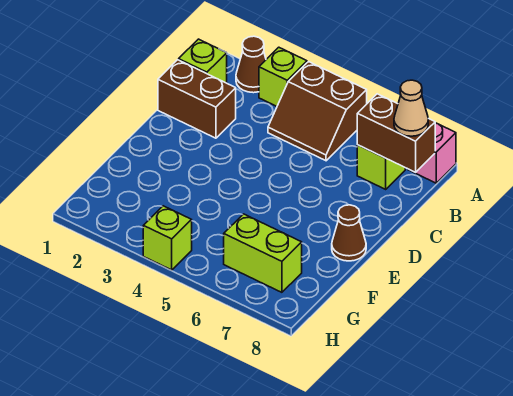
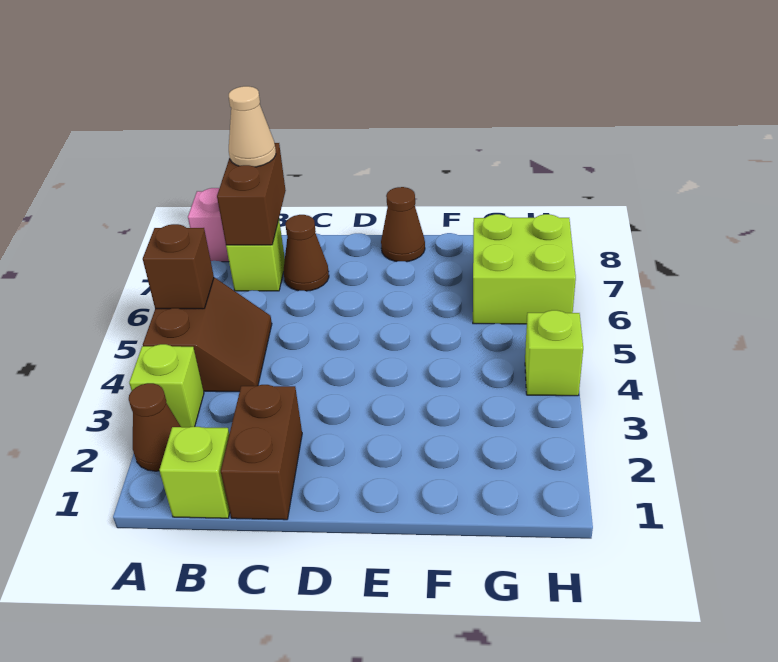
none -> brown 1x1 brick [143,224,214,309]
none -> brown 1x1 cone [284,215,329,291]
lime 1x2 brick [224,214,302,292] -> lime 2x2 brick [473,214,576,324]

